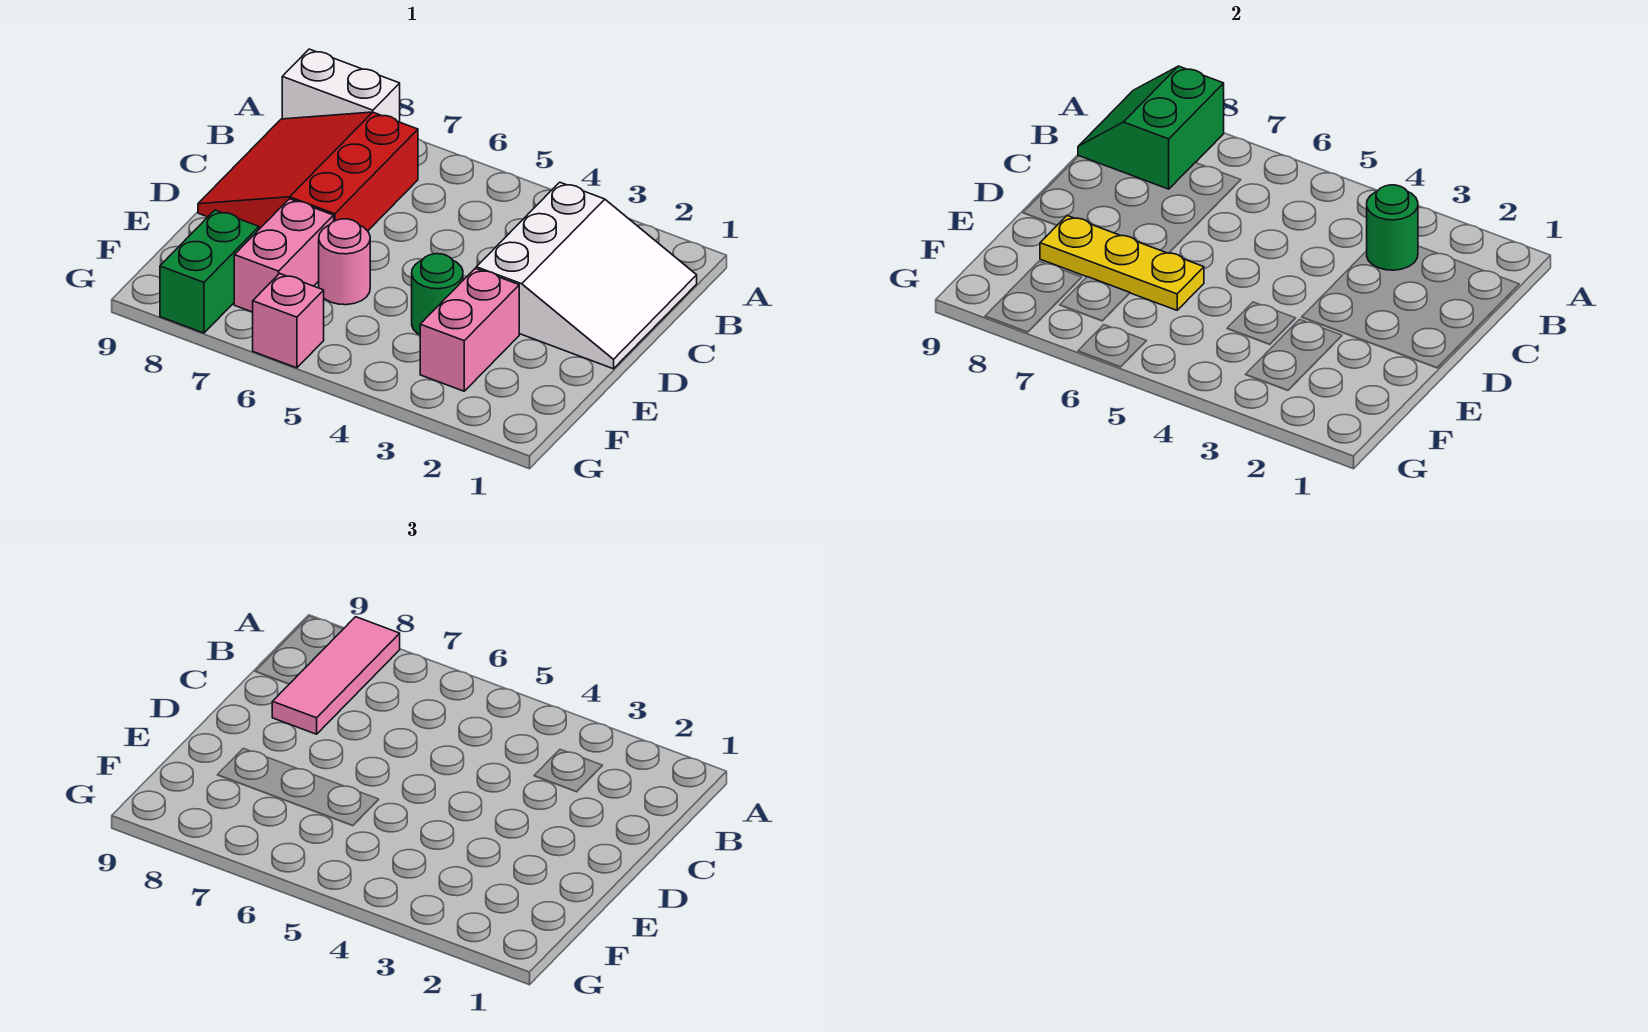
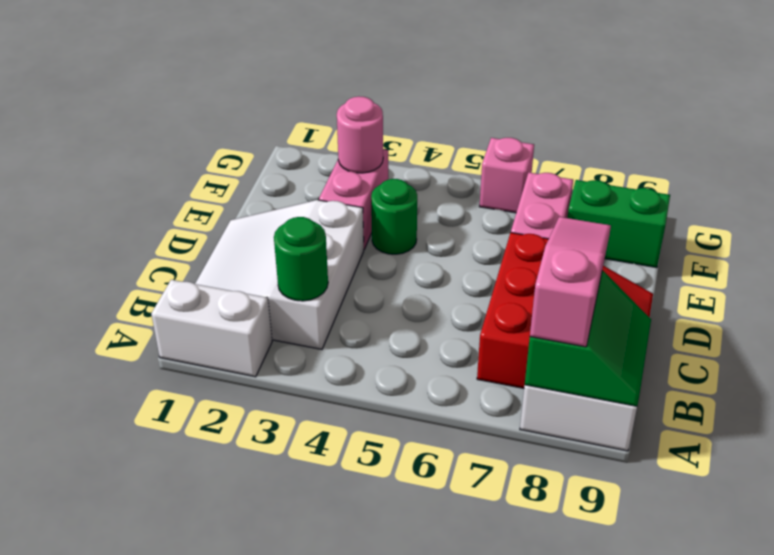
none -> white 1x2 brick [151,280,272,377]
pink 1x3 tile [272,617,400,734] -> pink 1x3 slope [530,217,611,347]
pink 1x1 round brick [319,219,370,305] -> pink 1x1 round brick moved to [337,96,383,173]
yellow 1x3 plate [1040,216,1204,310] -> none
green 1x2 brick [160,210,259,333] -> green 1x2 brick turned to [568,180,670,268]

